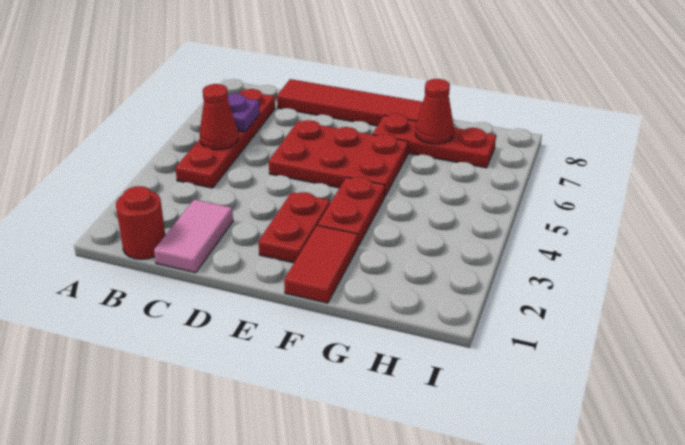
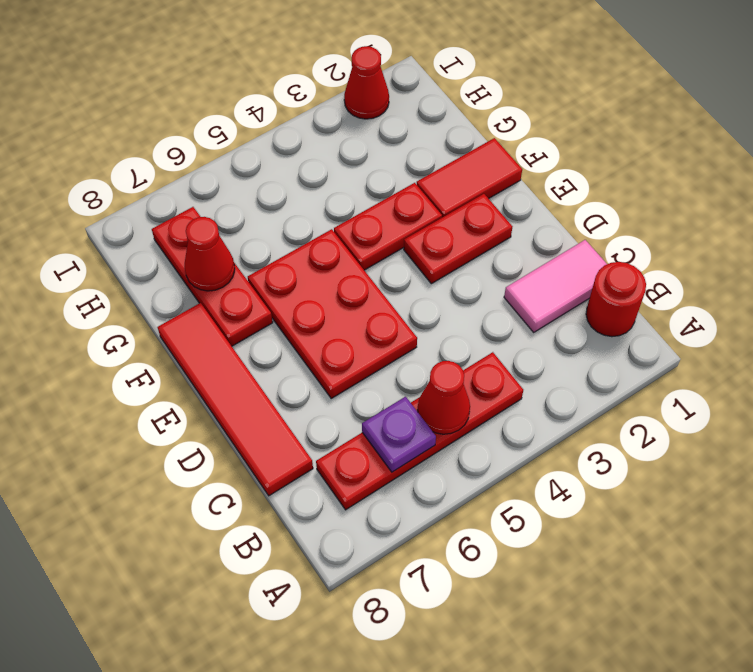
none -> red 1x1 cone [344,46,389,119]

